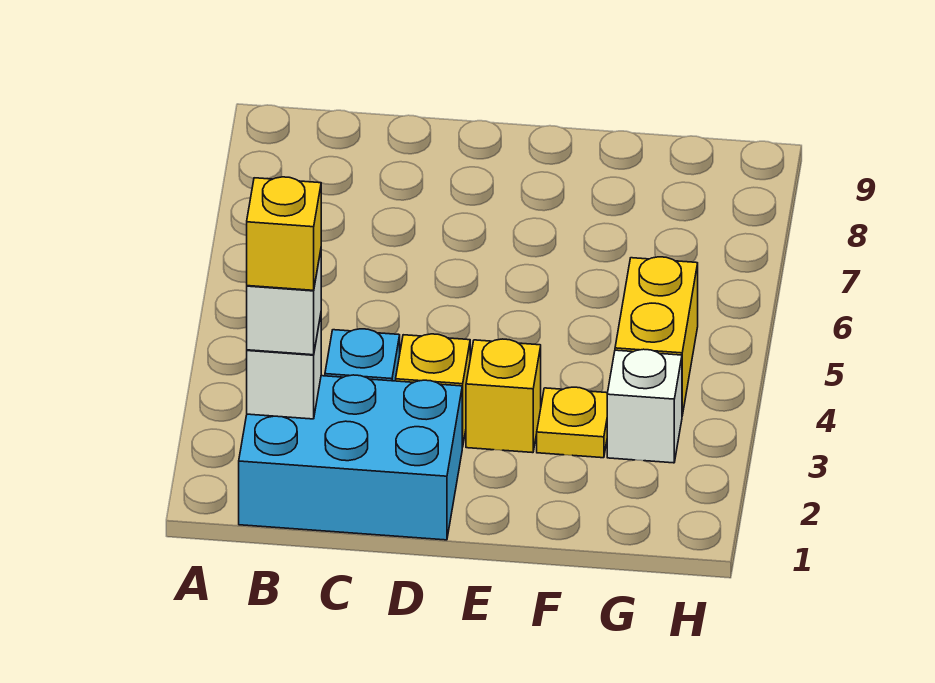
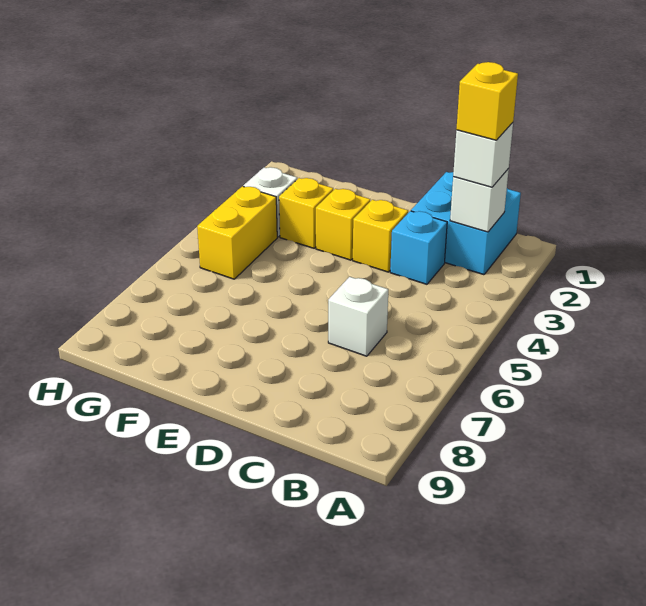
cyan 2x3 brick [239,375,462,540] -> cyan 2x2 brick [411,172,521,275]
none -> white 1x1 brick [328,277,388,356]
yellow 1x1 plate [537,387,607,458] -> yellow 1x1 brick [279,178,333,248]

